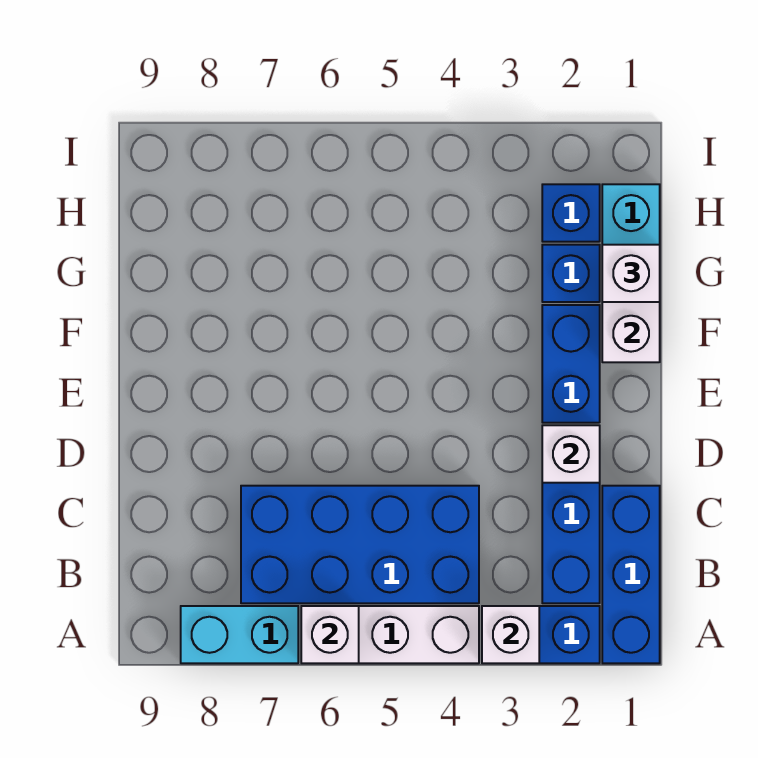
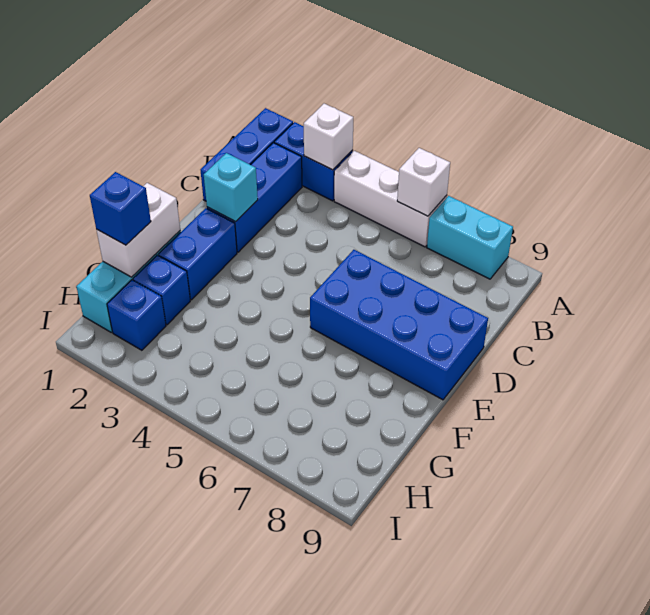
blue 2x4 brick [241,486,479,603] -> blue 2x4 brick moved to [310,250,488,400]
white 1x1 brick [542,425,600,483] -> cyan 1x1 brick [204,153,258,222]
white 1x1 brick [602,245,660,302] -> blue 1x1 brick [90,172,151,245]

